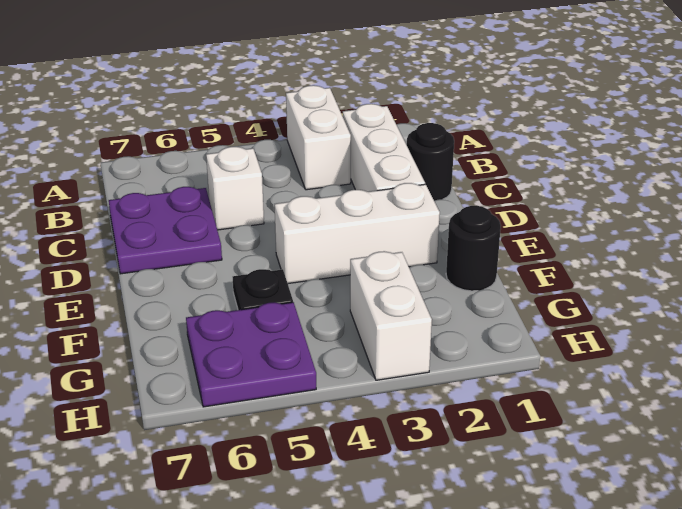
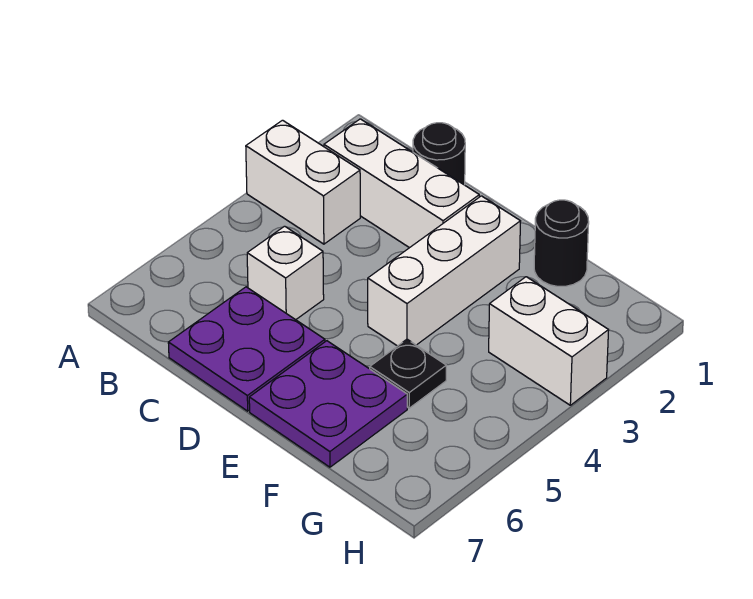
purple 2x2 plate [186,302,316,407] -> purple 2x2 plate moved to [249,341,407,467]

